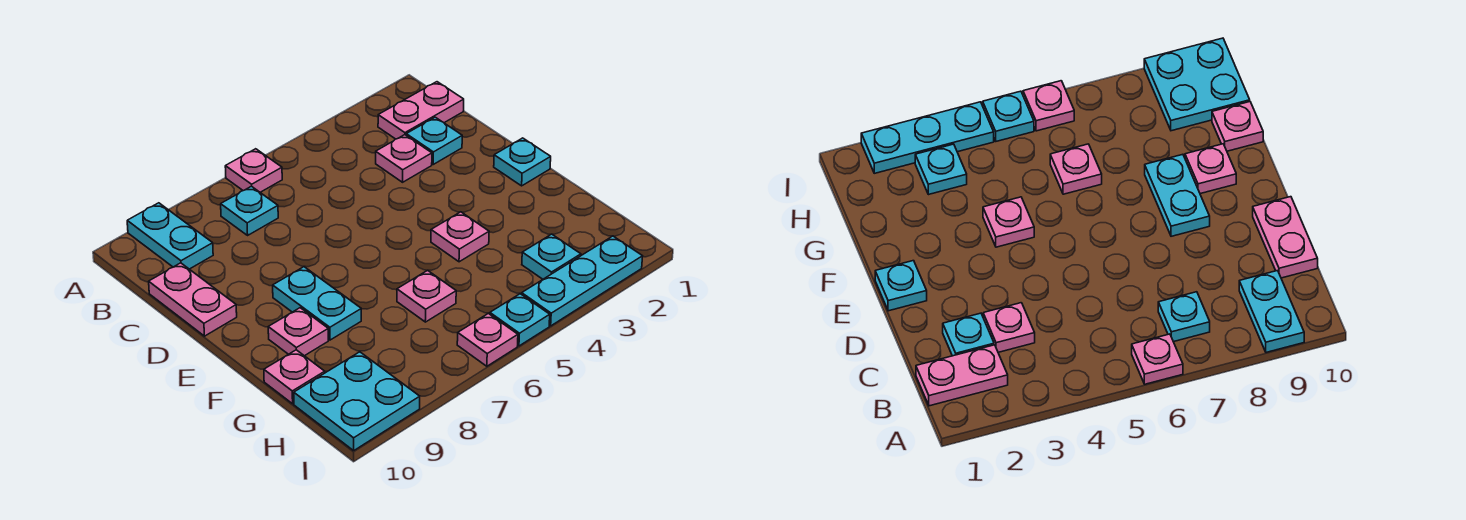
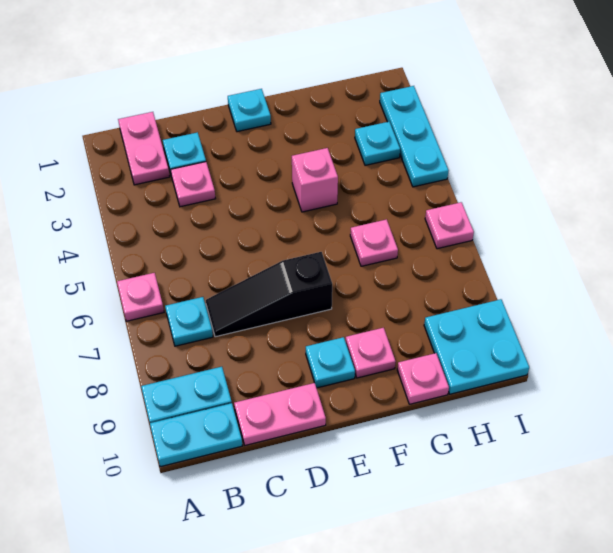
none -> black 1x3 slope [206,252,332,337]
cyan 1x2 plate [273,267,361,340] -> cyan 1x2 plate moved to [150,403,242,467]
pink 1x1 plate [431,212,489,262] -> pink 1x1 brick [292,148,338,212]
cyan 1x1 plate [490,294,550,346] -> cyan 1x1 plate moved to [306,337,355,388]

